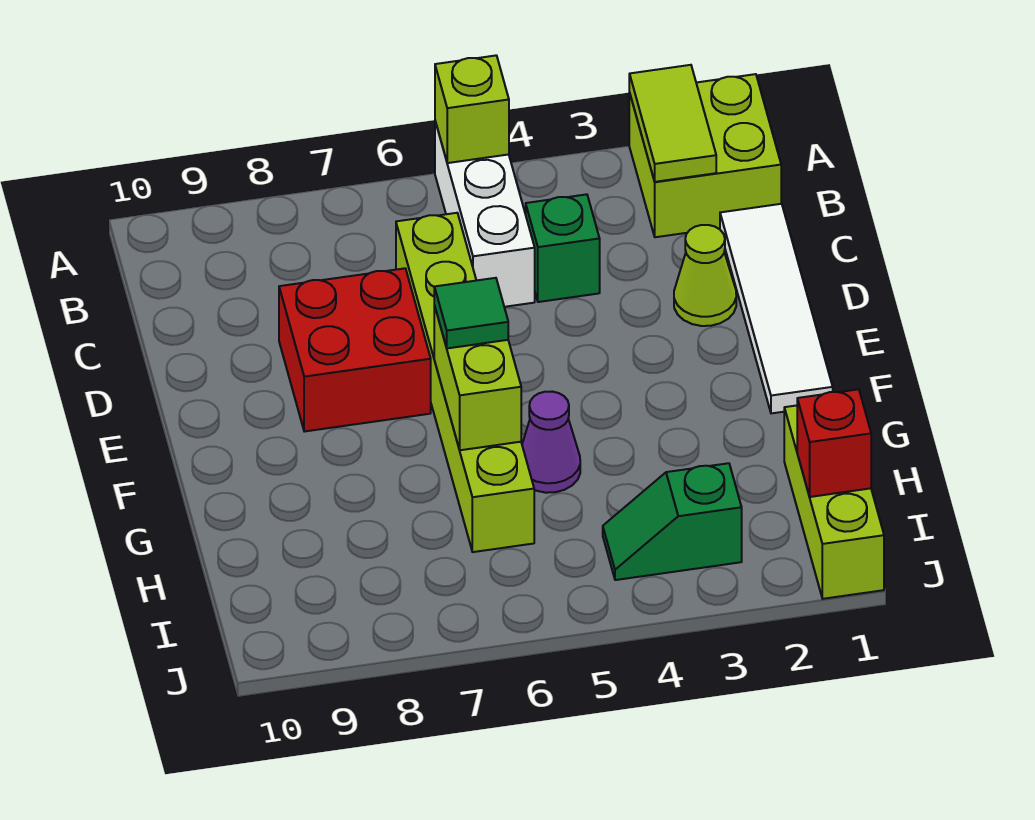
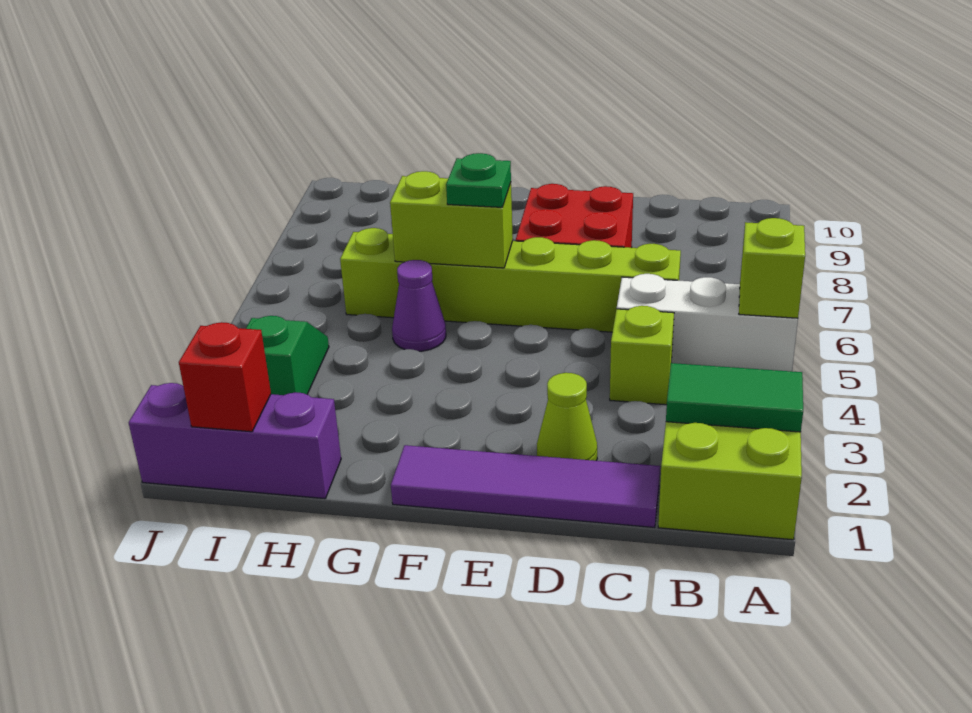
lime 1x2 tile [629,65,716,182] -> green 1x2 tile [666,363,803,432]
white 1x4 tile [720,204,833,413] -> purple 1x4 tile [391,445,660,528]
green 1x1 brick [526,194,600,302] -> lime 1x1 brick [610,306,674,405]
green 1x1 tile [434,278,508,348] -> green 1x1 plate [446,153,511,207]
lime 1x3 brick [784,405,884,599] -> purple 1x3 brick [129,383,341,499]

